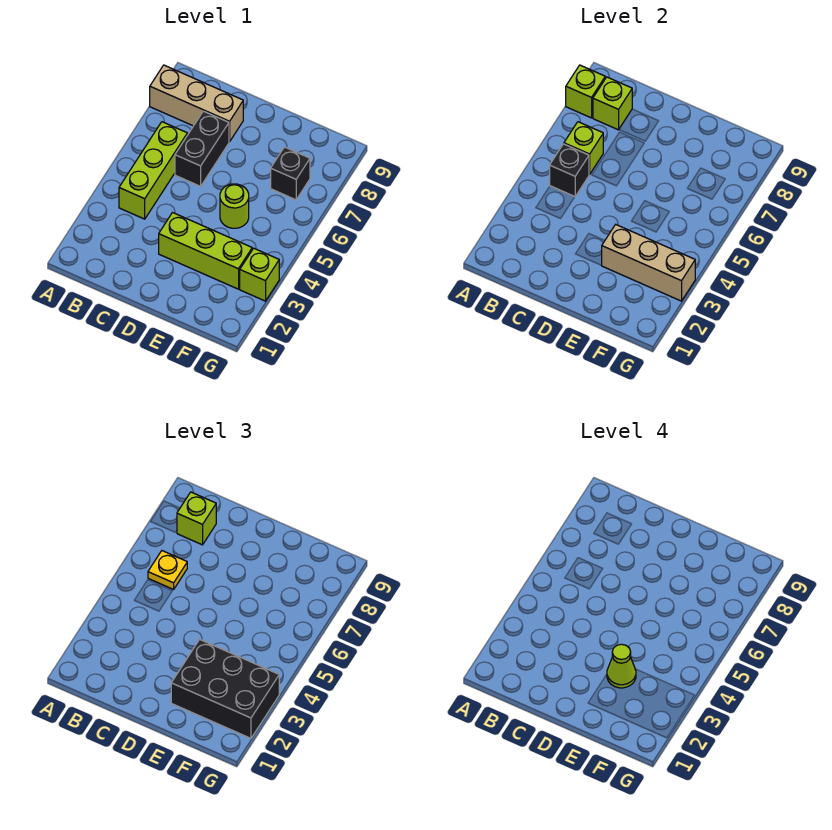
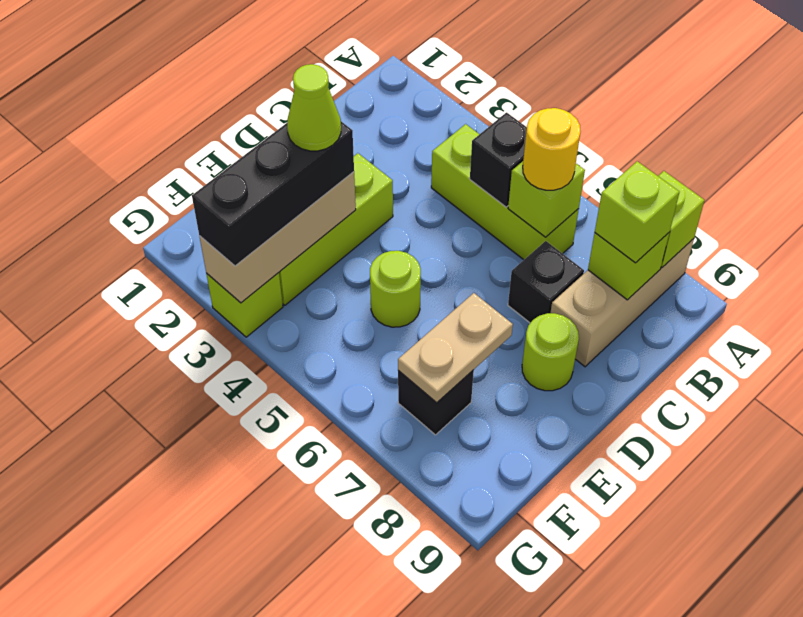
yellow 1x1 plate [148,551,187,589] -> yellow 1x1 round brick [523,108,580,190]
black 1x2 brick [175,111,229,186] -> black 1x1 brick [508,241,584,323]
none -> lime 1x1 round brick [522,313,579,391]
black 2x3 brick [171,639,279,738] -> black 1x3 brick [192,122,354,266]
none -> tan 1x2 plate [398,293,513,403]

